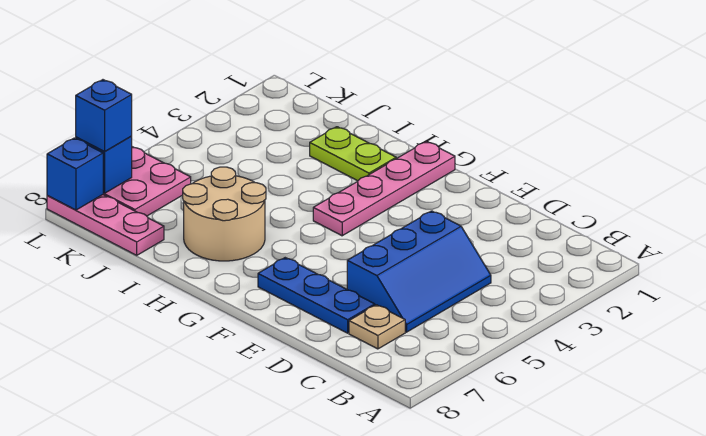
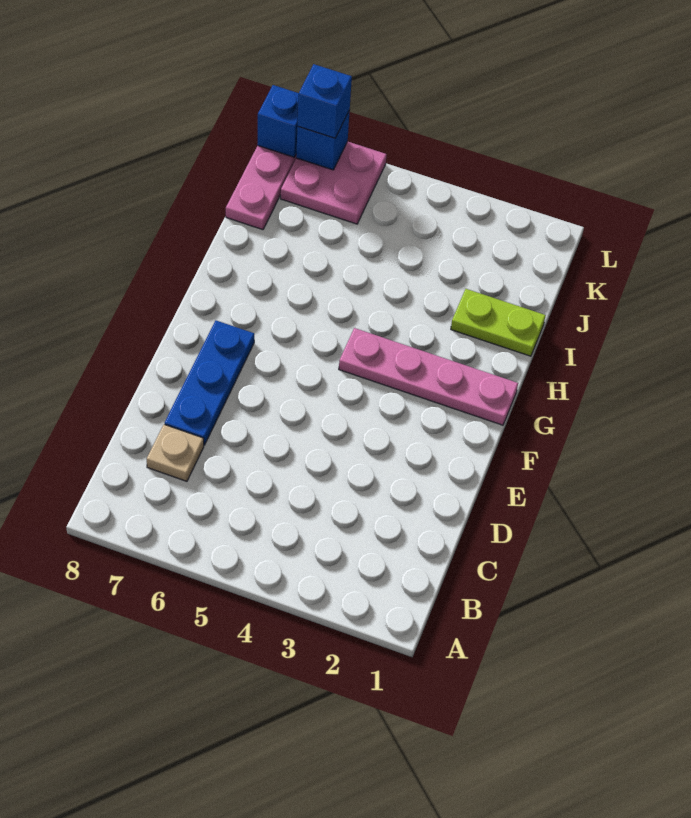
blue 2x3 slope [347,211,491,332] -> none
lime 1x2 plate [310,127,396,181] -> lime 1x2 plate turned to [451,289,546,356]
tan 2x2 round brick [183,167,266,261] -> none

